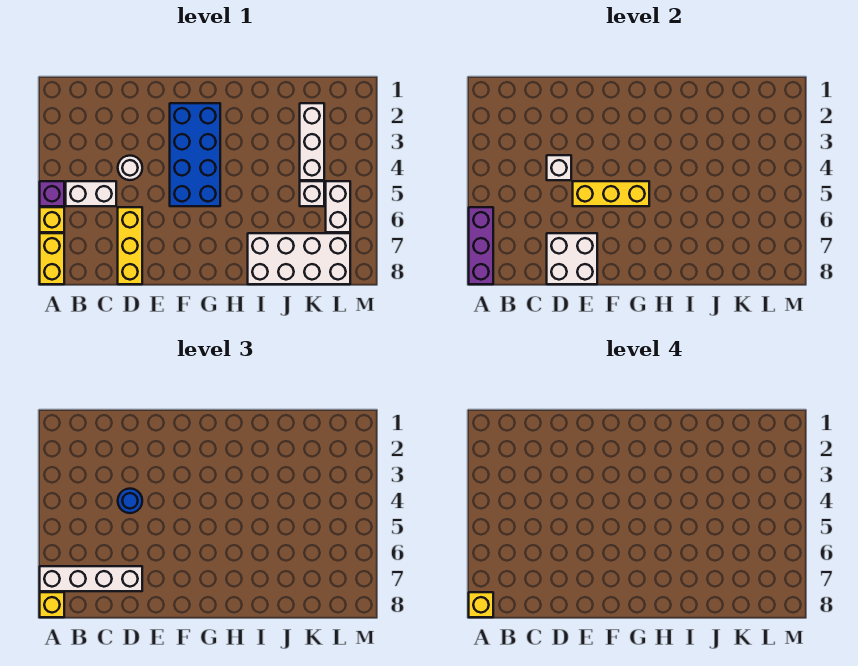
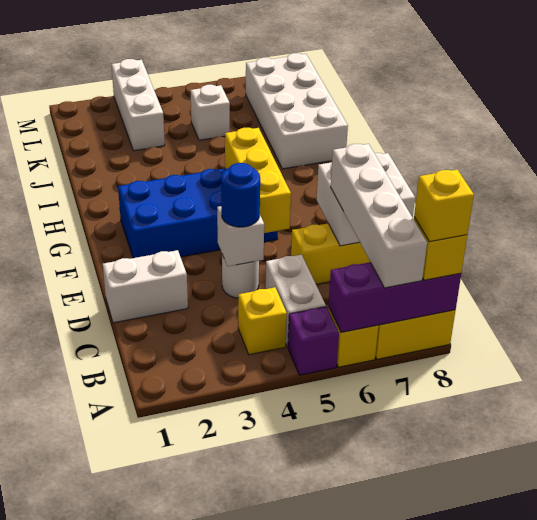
none -> yellow 1x1 brick [238,287,287,355]
white 1x3 brick [300,103,324,180] -> white 1x3 brick turned to [111,59,165,151]
white 1x2 brick [326,181,350,232] -> white 1x2 brick moved to [103,250,188,323]

